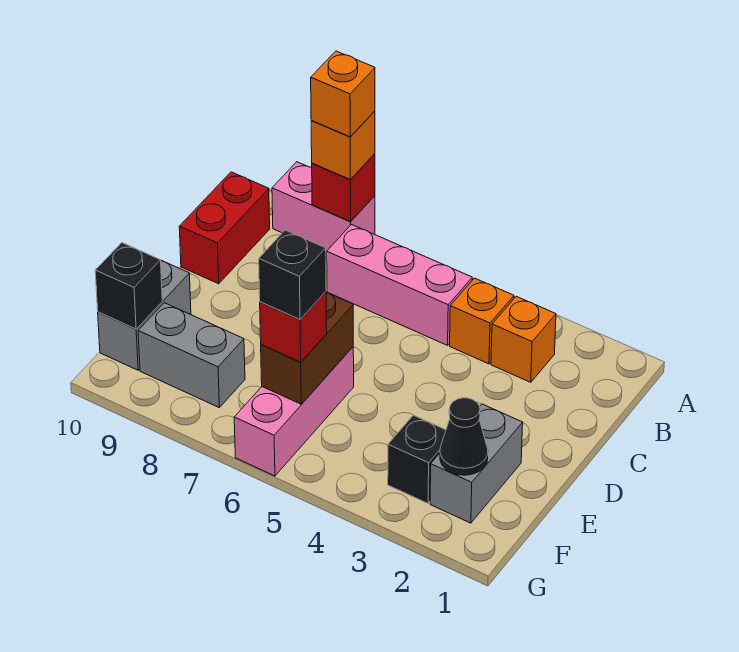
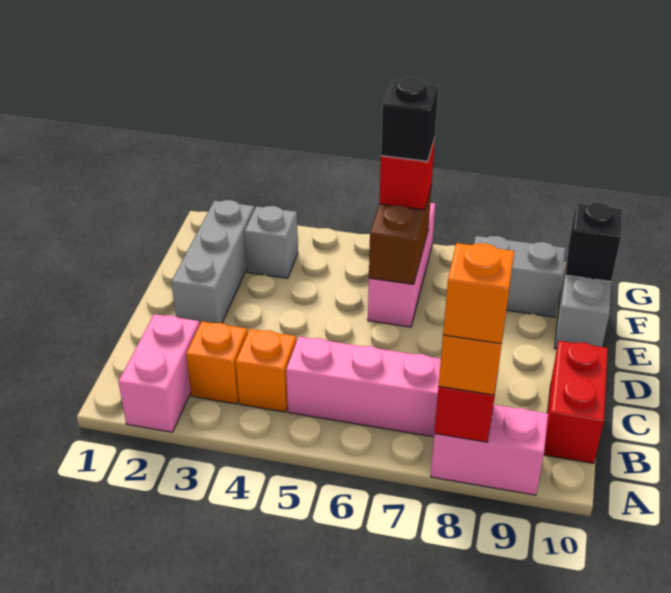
none -> pink 1x2 brick [118,314,200,432]
grey 1x2 brick [430,404,523,523] -> grey 1x3 brick [171,200,254,324]
black 1x1 cone [440,398,488,475] -> none
black 1x1 brick [388,415,446,503] -> grey 1x1 brick [244,206,298,278]

